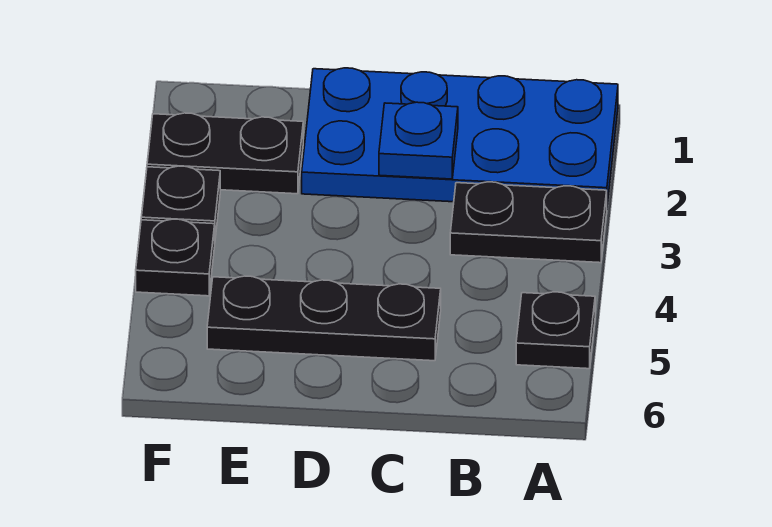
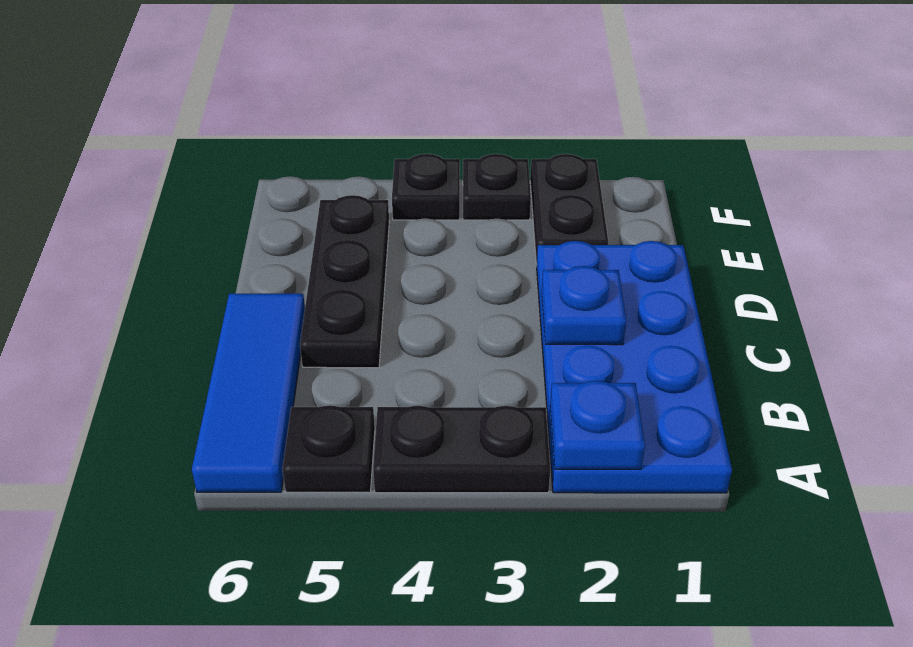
none -> blue 1x1 plate [550,381,645,469]
black 1x2 plate [450,182,607,263] -> black 1x2 plate turned to [373,406,550,493]
none -> blue 1x3 tile [192,294,305,492]

